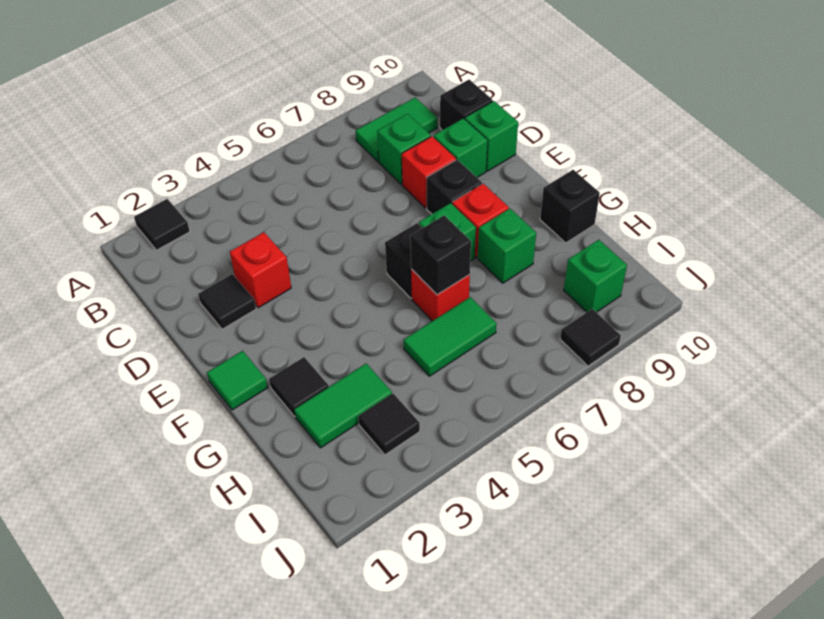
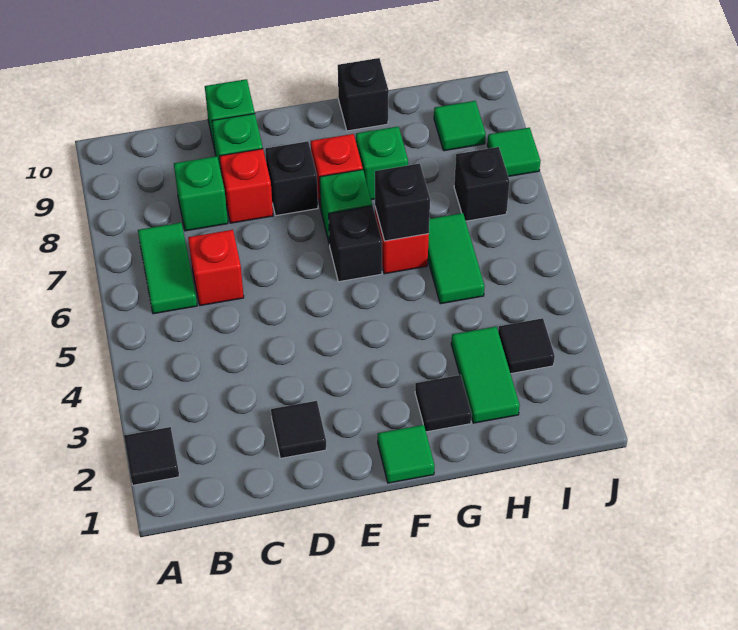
green 1x2 tile [356,98,437,162] -> green 1x2 tile moved to [138,223,197,314]
black 1x1 brick [440,80,493,130] -> black 1x1 brick moved to [454,147,510,221]
red 1x1 brick [230,232,291,308] -> red 1x1 brick moved to [188,230,244,306]
green 1x1 brick [564,240,627,312] -> green 1x1 tile [434,101,486,151]
black 1x1 tile [560,309,621,366] -> green 1x1 tile [487,128,540,176]

